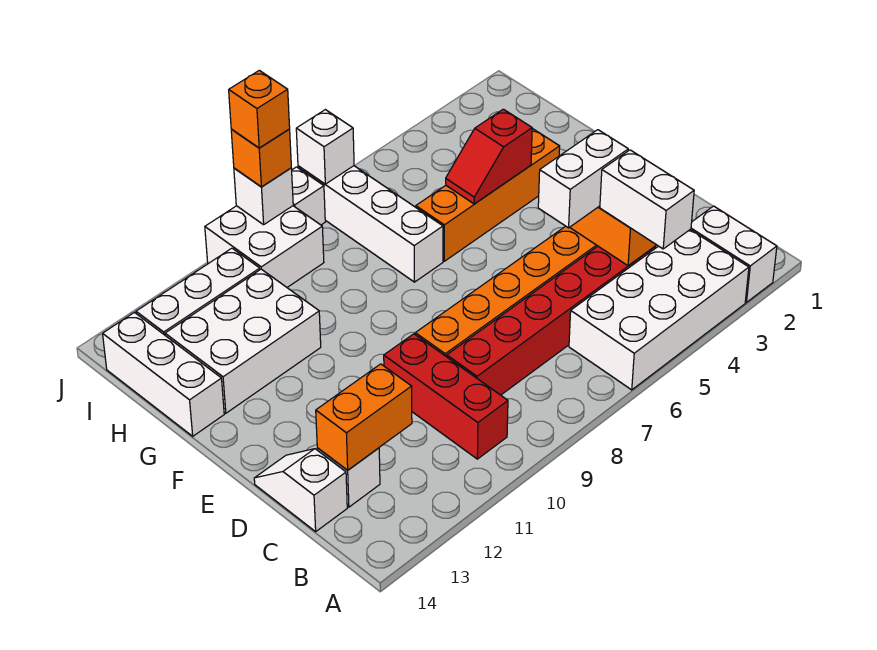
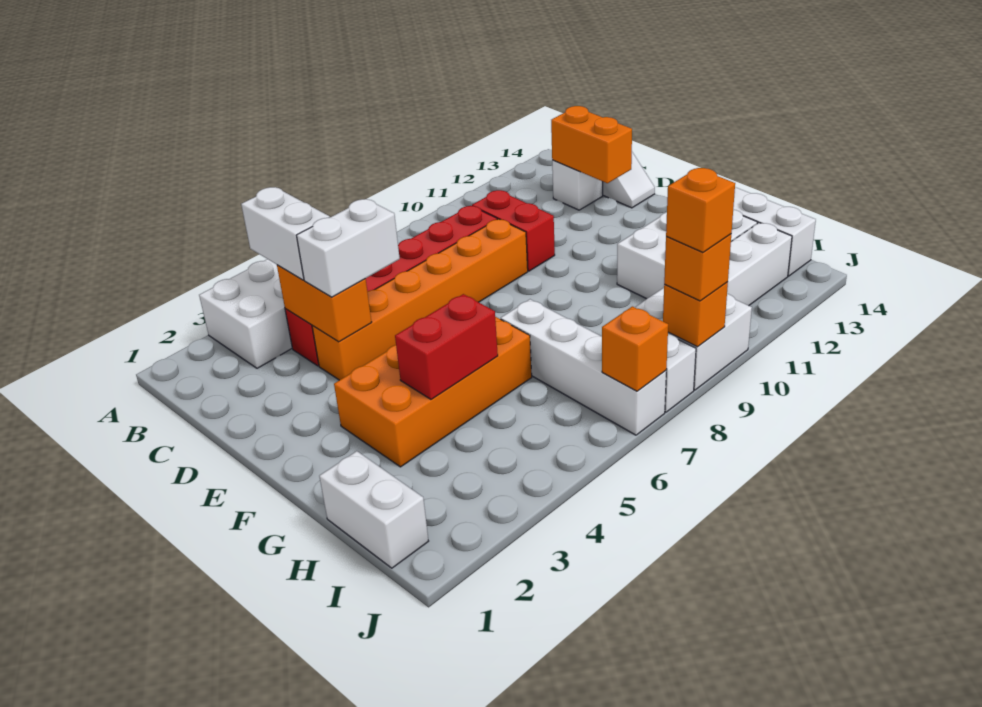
white 1x2 brick [690,206,777,302] -> white 1x2 brick moved to [319,451,428,568]
red 1x3 brick [384,334,508,459] -> red 1x2 brick [472,190,555,271]
orange 1x2 brick [316,364,412,470] -> orange 1x2 brick turned to [551,106,632,183]
orange 1x4 brick [416,129,560,261] -> orange 2x4 brick [334,317,532,467]
red 1x2 slope [446,109,532,204] -> red 1x2 brick [395,294,498,399]
white 1x1 brick [296,110,354,184] -> orange 1x1 brick [602,306,668,391]
white 1x1 brick [234,168,293,225] -> orange 1x1 brick [663,282,728,347]

